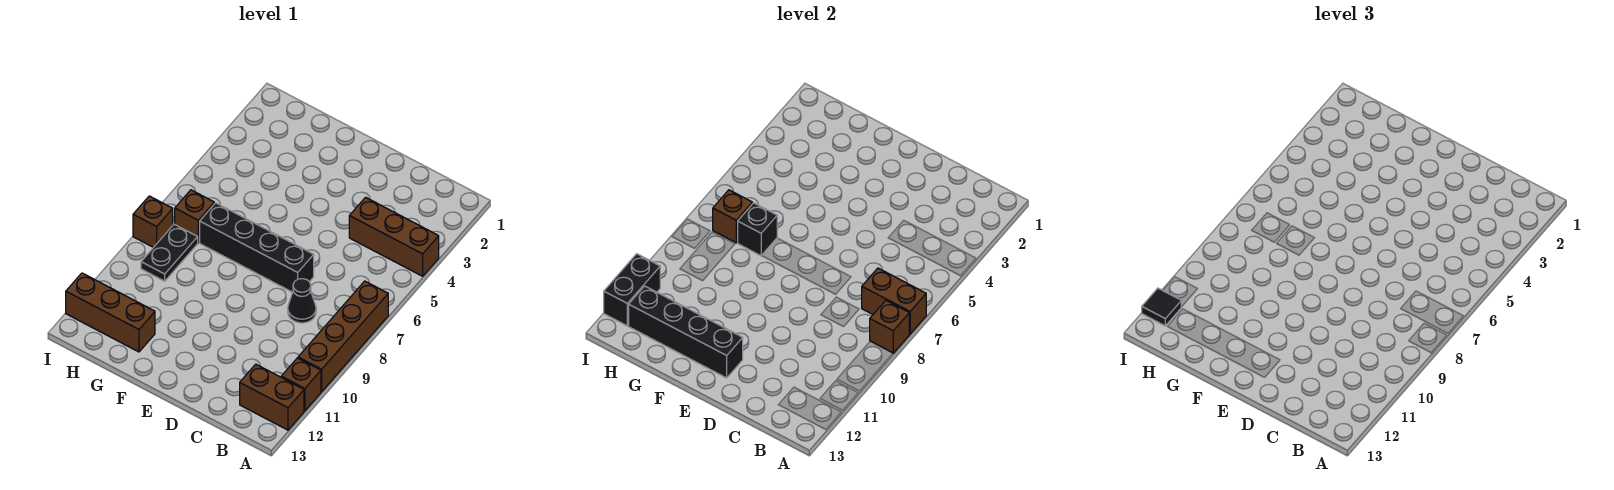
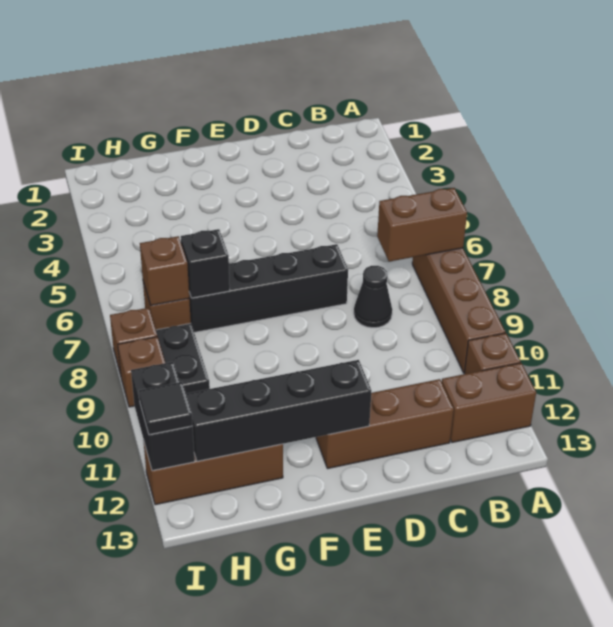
brown 1x3 brick [349,197,439,276] -> brown 1x3 brick moved to [316,379,454,469]
brown 1x1 brick [870,301,909,353] -> brown 1x1 brick moved to [118,337,165,407]

